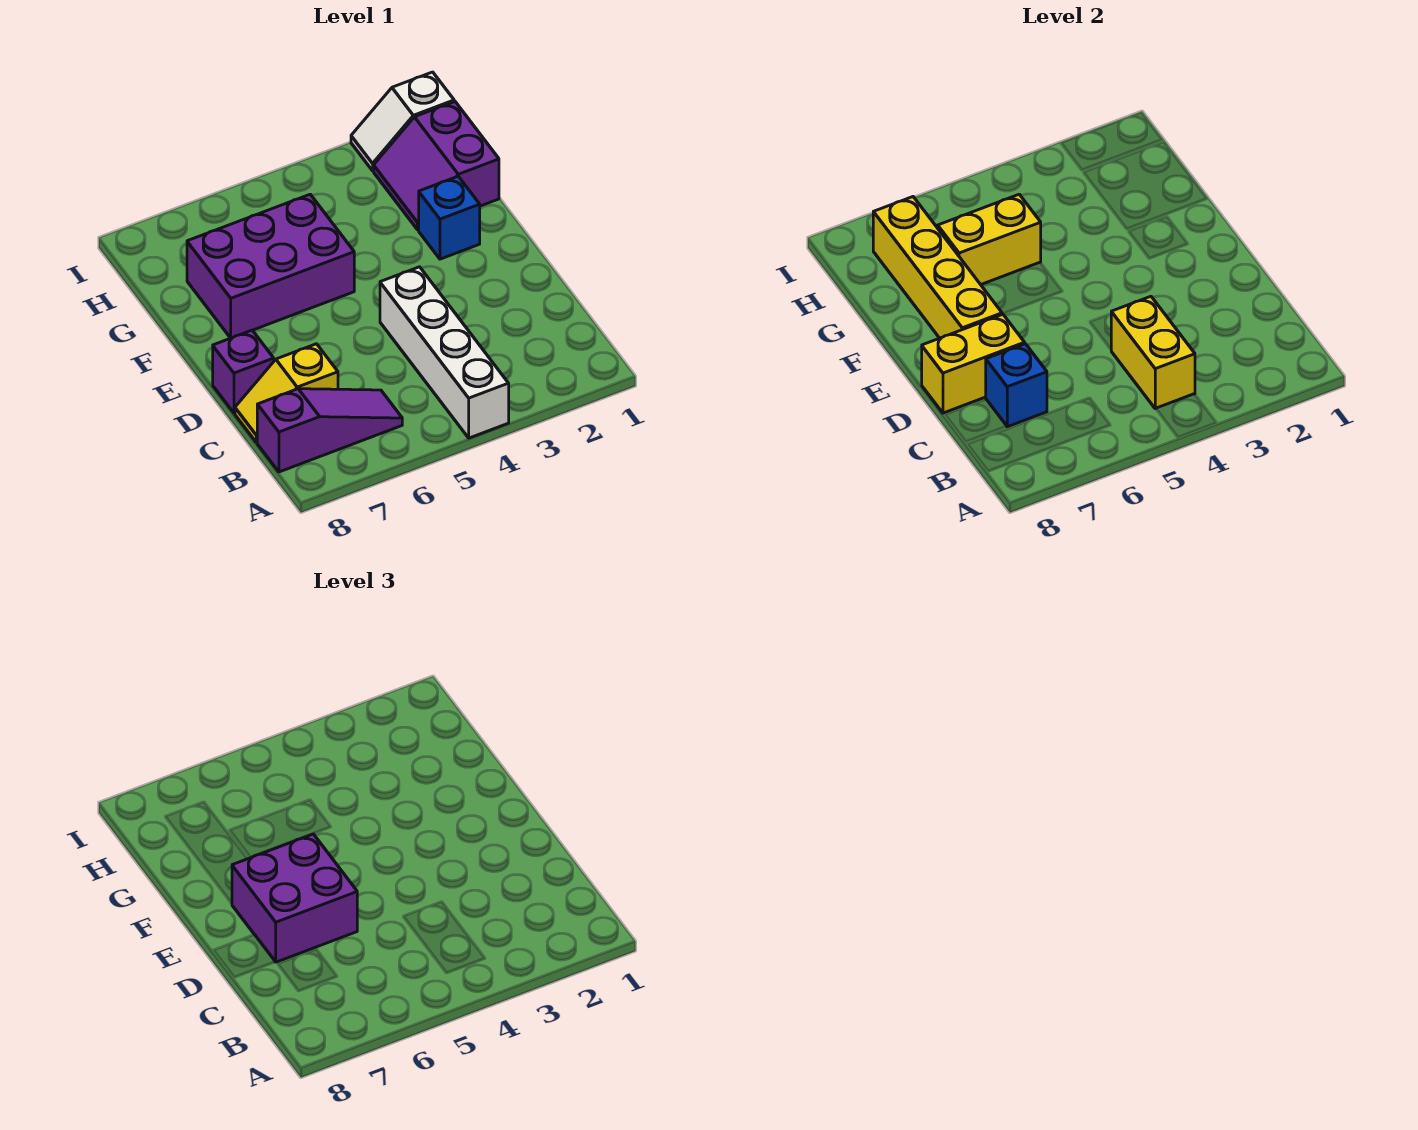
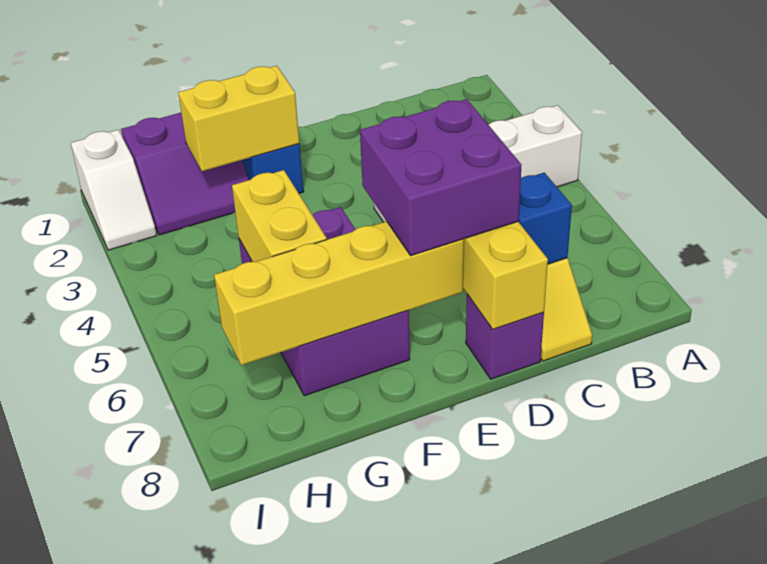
yellow 1x2 brick [1111,296,1195,409] -> yellow 1x2 brick moved to [178,66,299,171]
purple 1x3 slope [257,389,402,472] -> none

